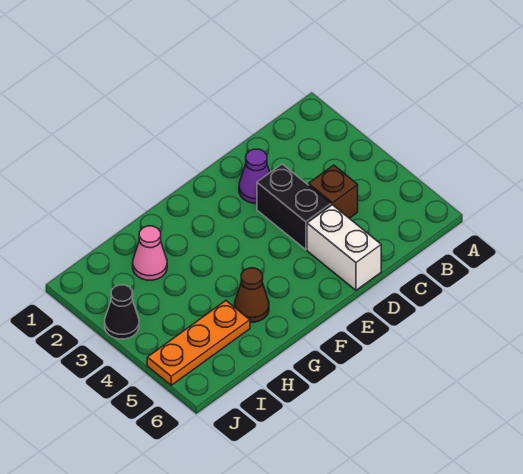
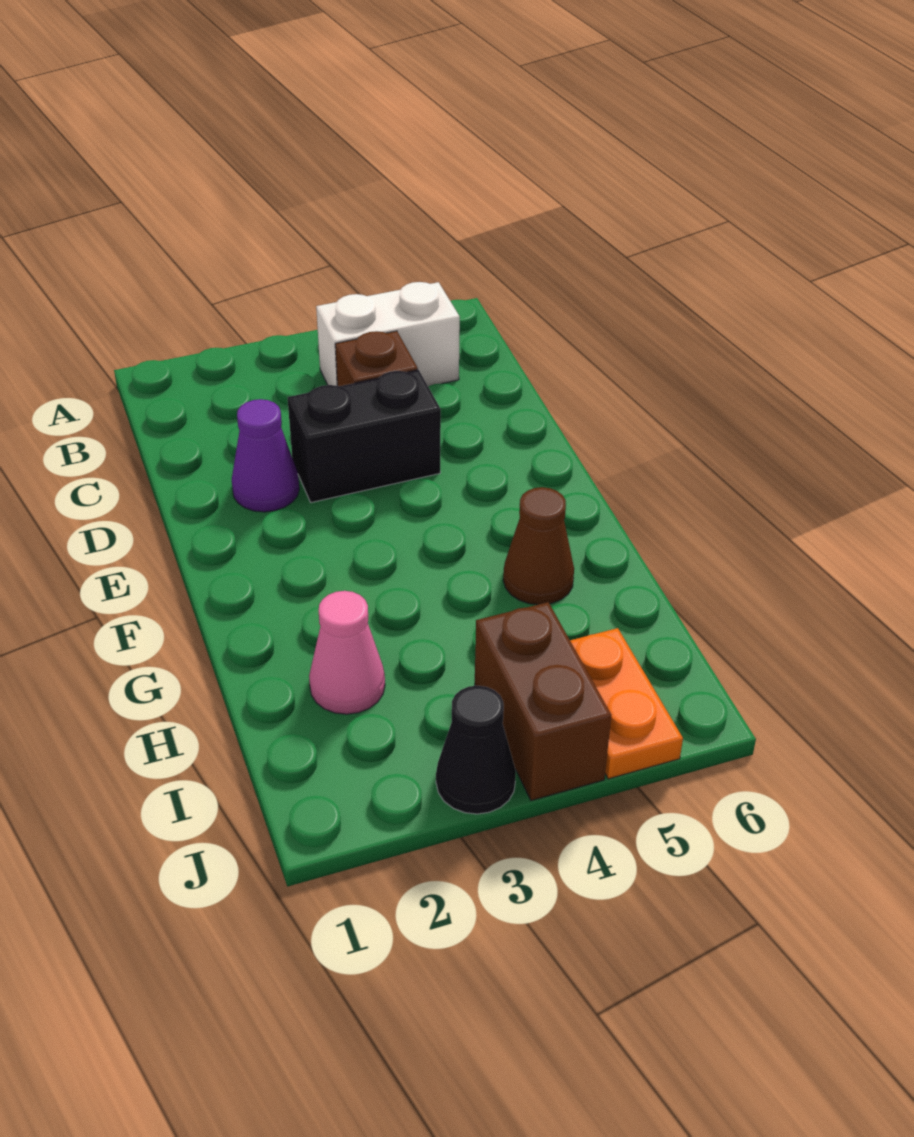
white 1x2 brick [307,205,381,290] -> white 1x2 brick moved to [316,282,460,386]
orange 1x3 plate [147,301,250,385] -> orange 1x2 plate [570,628,683,779]
none -> brown 1x2 brick [475,602,611,800]

